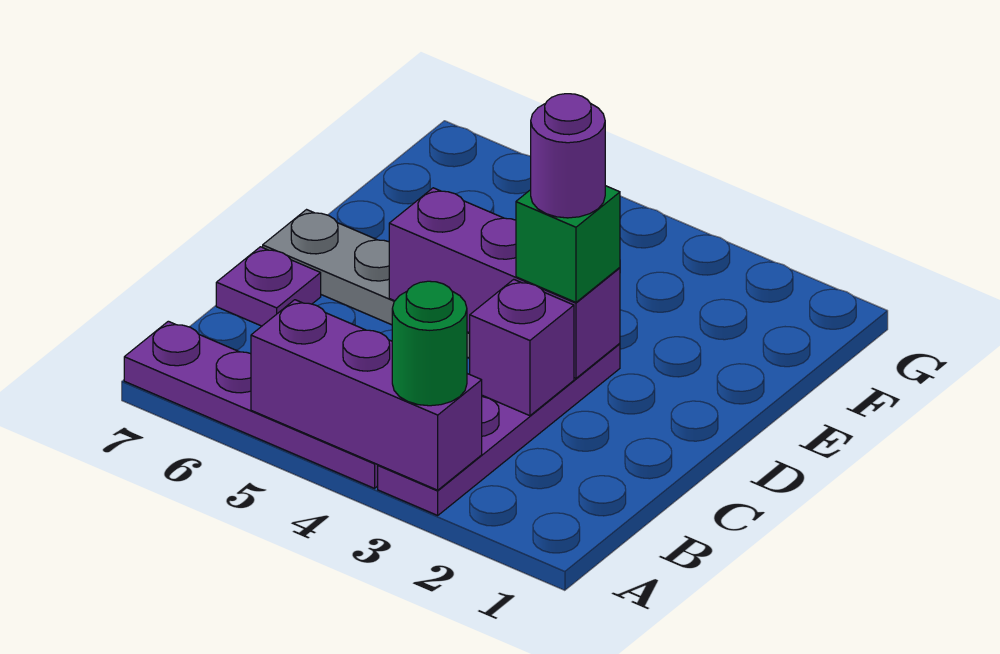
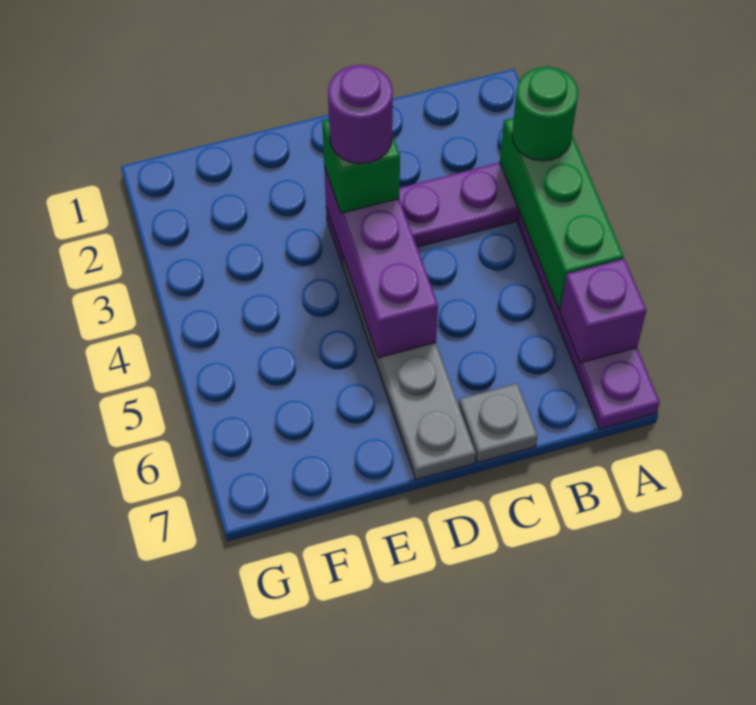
purple 1x3 brick [251,300,482,490] -> green 1x3 brick [500,118,624,310]
purple 1x1 brick [470,279,574,416] -> purple 1x1 brick moved to [560,259,646,363]
purple 1x1 plate [216,247,321,326] -> grey 1x1 plate [459,383,538,463]

